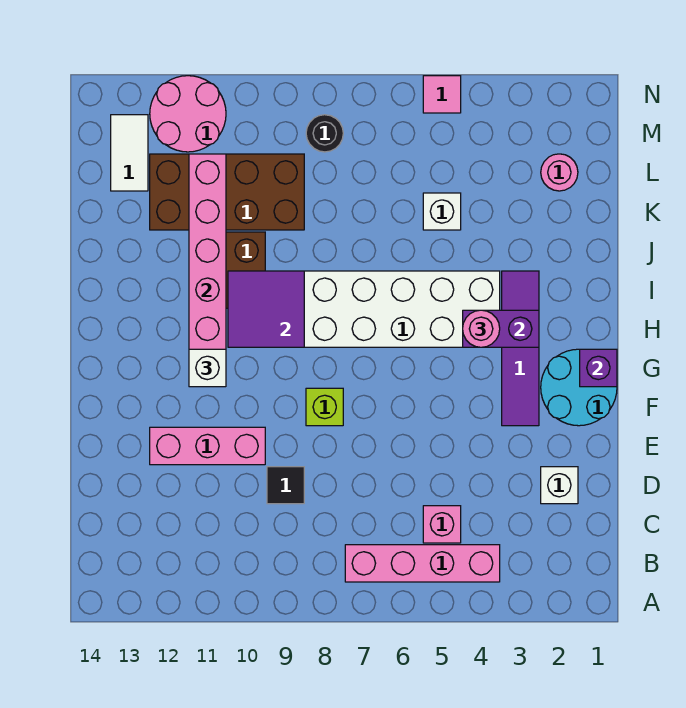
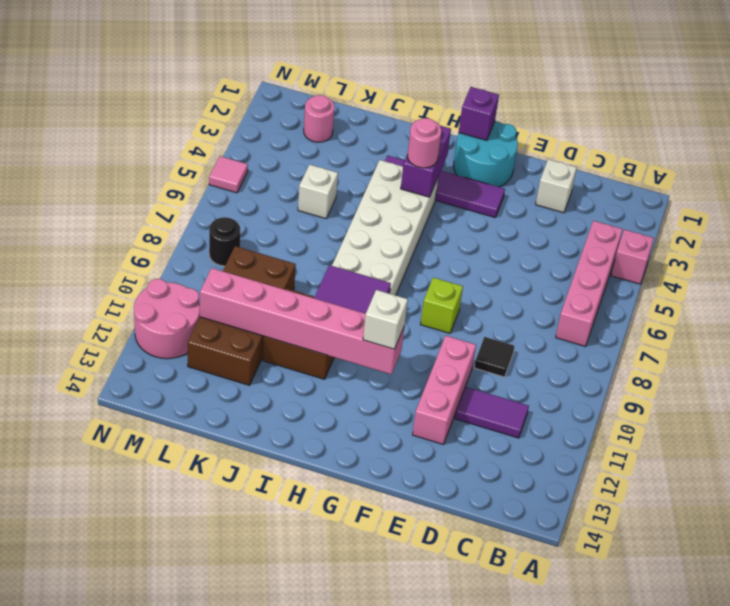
pink 1x1 brick [423,506,461,543] -> pink 1x1 brick moved to [611,230,654,284]
none -> purple 1x2 tile [455,387,529,438]
white 1x2 tile [111,115,148,191] -> none

